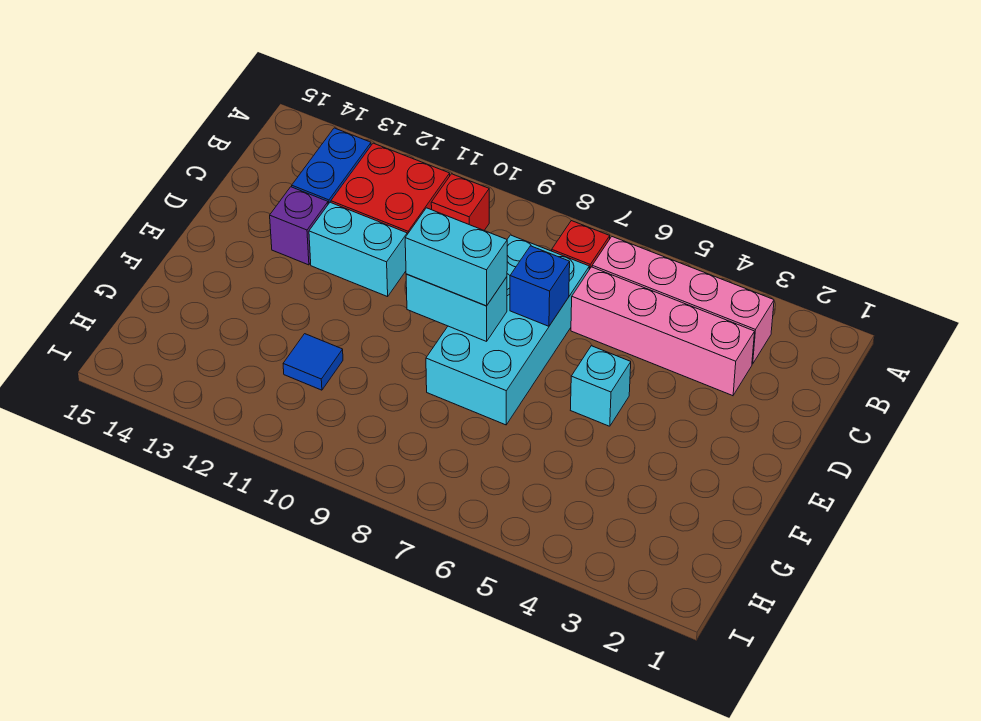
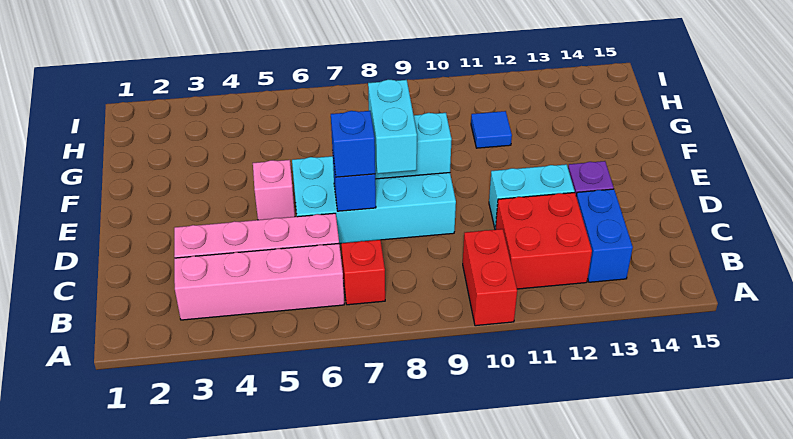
red 1x1 brick [431,174,489,230] -> red 1x2 brick [463,229,517,326]
cyan 2x4 brick [426,235,589,425] -> cyan 2x4 brick turned to [292,156,456,244]
none -> blue 1x1 brick [331,111,375,177]
cyan 1x1 brick [571,346,631,426] -> pink 1x1 brick [253,160,295,220]
cyan 1x2 brick [405,208,507,306] -> cyan 1x2 brick turned to [368,79,417,174]

